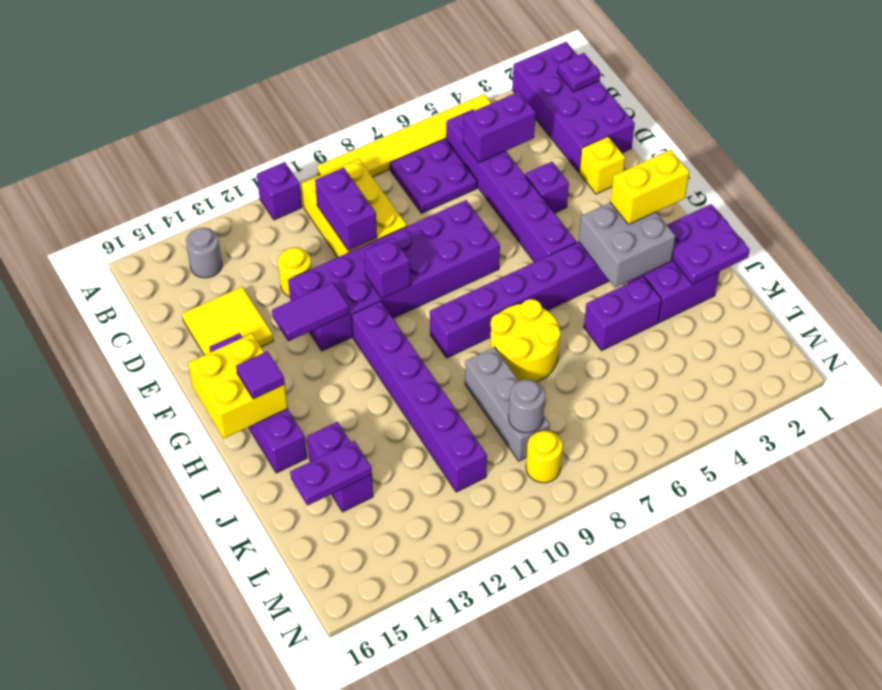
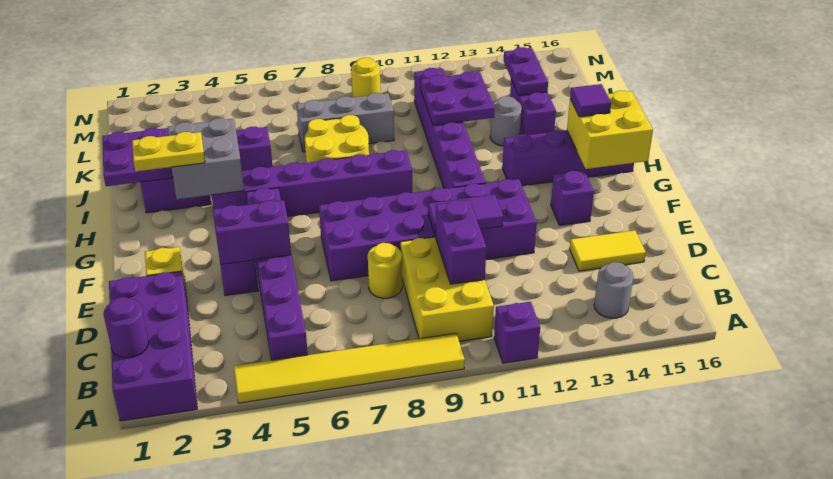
purple 1x1 plate [557,53,600,92] -> purple 1x1 round brick [103,297,149,358]
purple 2x2 plate [390,139,477,213] -> purple 2x2 plate moved to [420,71,495,125]
purple 1x2 brick [463,92,536,162] -> purple 1x2 brick moved to [213,200,291,264]
yellow 1x1 round brick [278,248,312,297] -> yellow 1x1 round brick moved to [368,243,402,298]
yellow 2x2 tile [182,287,273,355] -> yellow 1x2 tile [570,230,646,271]
purple 1x1 brick [364,238,411,299] -> purple 1x1 brick moved to [551,171,594,225]
purple 1x2 tile [272,282,349,341] -> purple 1x2 tile moved to [428,195,503,234]
purple 1x4 brick [209,333,307,473] -> purple 1x4 brick turned to [502,130,634,186]
yellow 1x2 brick [610,150,689,224] -> yellow 1x2 plate [132,132,205,171]
grey 1x3 brick [465,347,550,461] -> grey 1x3 brick turned to [297,93,394,152]
purple 1x2 plate [290,441,372,506] -> purple 1x2 plate turned to [504,47,548,95]
grey 1x1 round brick [509,380,545,433] -> grey 1x1 round brick moved to [490,96,522,146]

